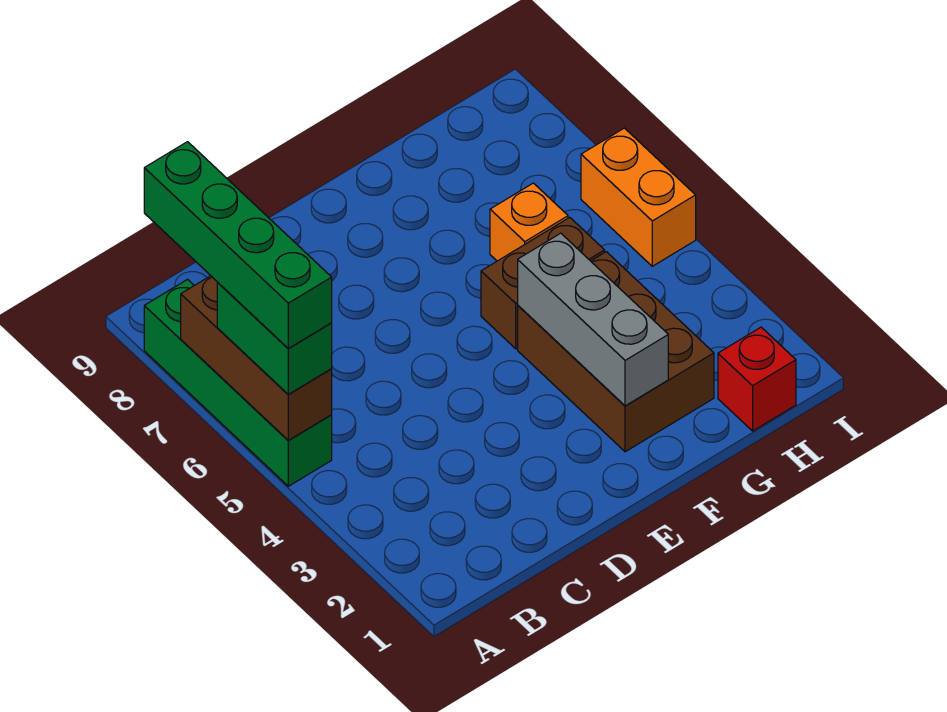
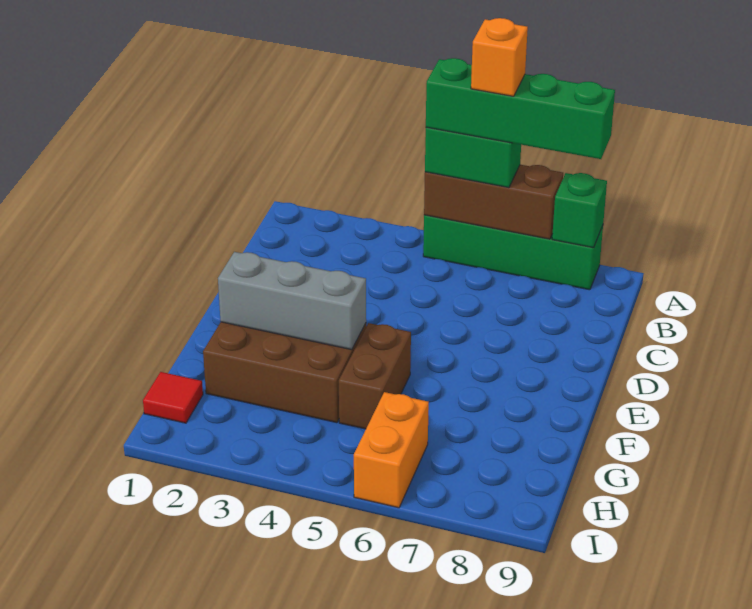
none -> green 1x1 brick [552,173,607,248]
orange 1x1 brick [490,183,568,261] -> orange 1x1 brick moved to [471,18,528,96]
red 1x1 brick [718,327,796,431] -> red 1x1 tile [143,372,203,423]
orange 1x2 brick [581,128,696,266] -> orange 1x2 brick turned to [354,392,429,508]

